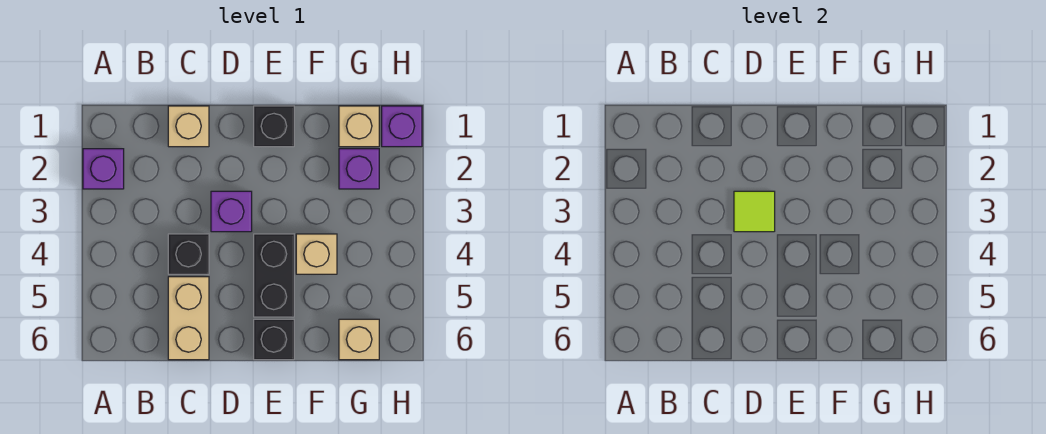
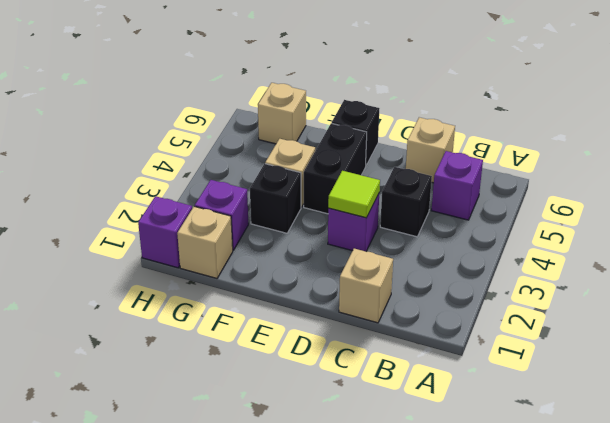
purple 1x1 brick [83,149,124,189] -> purple 1x1 brick moved to [431,151,483,220]
tan 1x2 brick [168,277,209,360] -> tan 1x1 brick [406,117,455,183]
black 1x1 brick [254,106,294,147] -> black 1x1 brick moved to [250,164,301,233]

